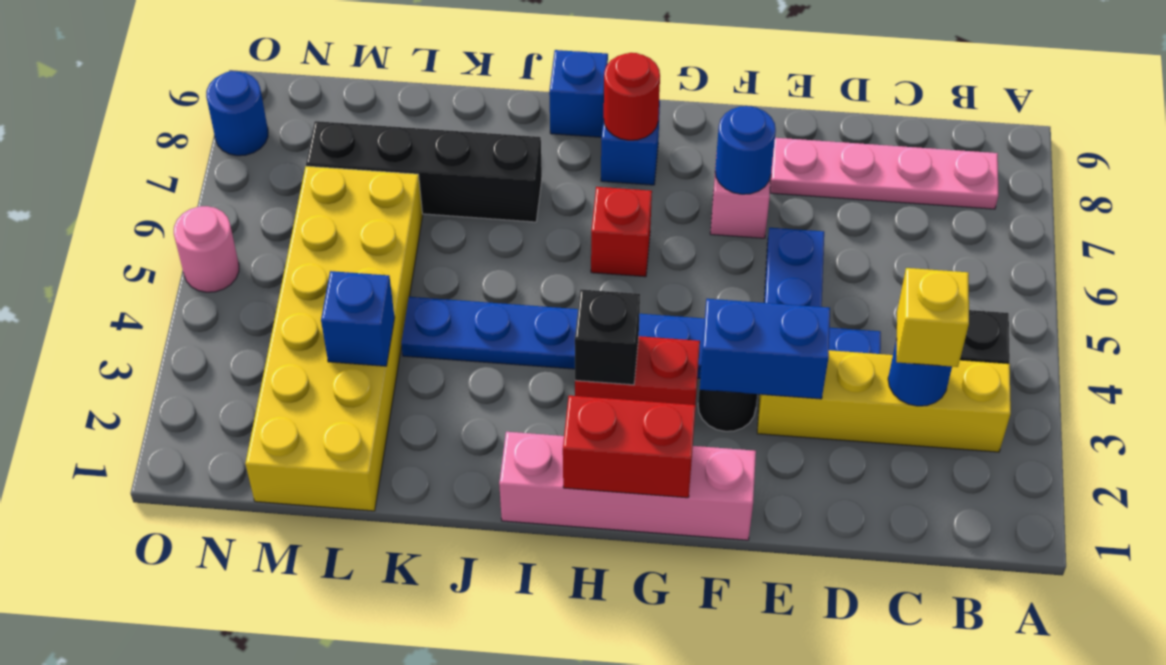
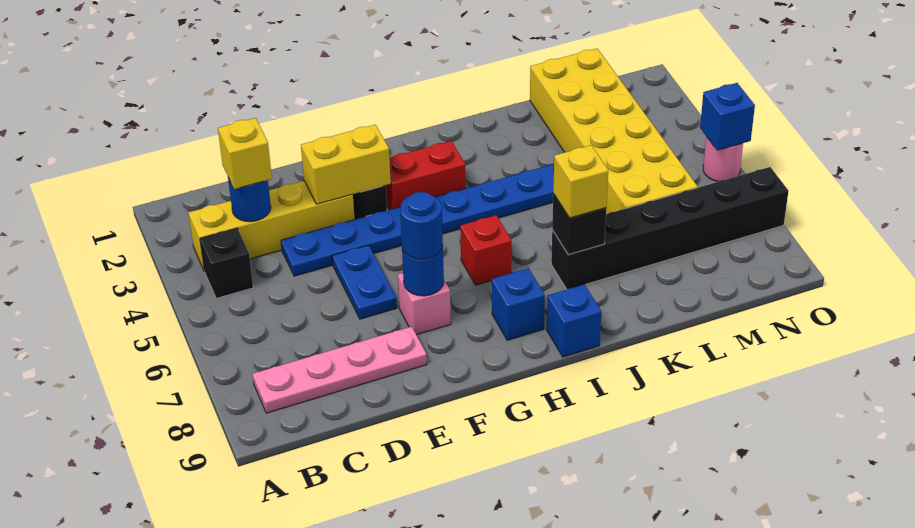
blue 1x2 brick [700,299,830,399] -> yellow 1x2 brick [301,125,391,204]
pink 1x4 brick [499,432,756,540] -> none
red 1x2 brick [563,396,696,498] -> none
black 1x1 brick [575,289,640,385] -> black 1x1 brick moved to [552,194,606,255]
red 1x1 round brick [604,53,660,140] -> none
black 1x4 brick [306,121,542,222] -> black 1x6 brick [551,167,788,289]
none -> yellow 1x1 brick [553,145,608,218]
blue 1x1 brick [321,271,395,366] -> blue 1x1 brick moved to [700,83,755,150]
blue 1x1 round brick [206,71,268,156] -> blue 1x1 round brick moved to [400,192,443,259]

